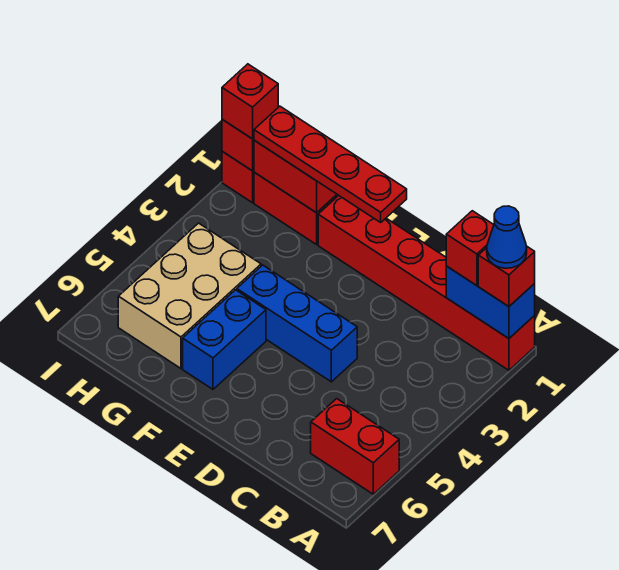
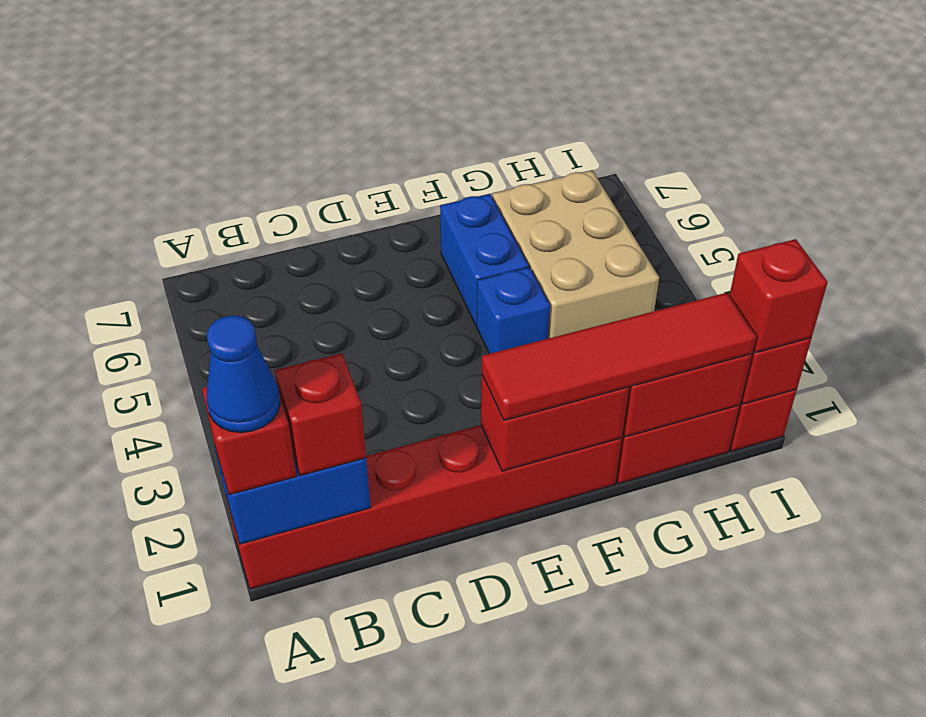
red 1x2 brick [311,399,399,494] -> red 1x2 brick moved to [481,376,629,471]
blue 1x3 brick [237,265,357,382] -> blue 1x1 brick [477,267,550,354]
red 1x4 plate [254,106,407,222] -> red 1x4 tile [482,293,756,421]

